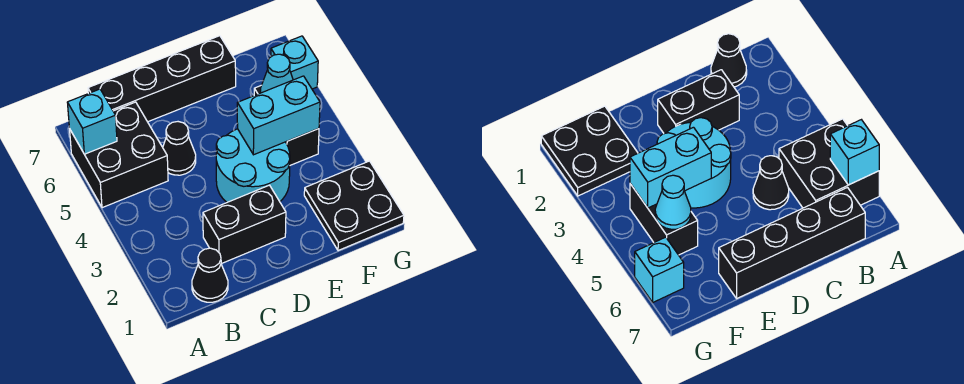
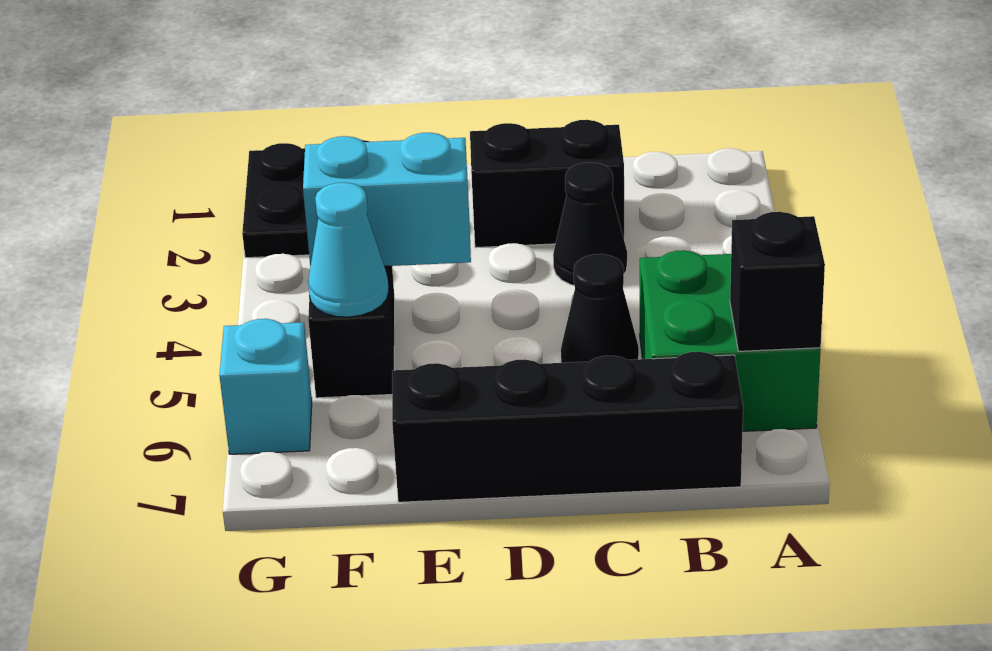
black 2x2 brick [70,102,168,208] -> green 2x2 brick [640,250,821,431]
cyan 1x1 brick [67,89,117,154] -> black 1x1 brick [730,212,825,351]
black 1x1 cone [192,248,228,302] -> black 1x1 cone moved to [553,162,627,285]
cyan 2x2 round brick [216,129,290,202] -> none

